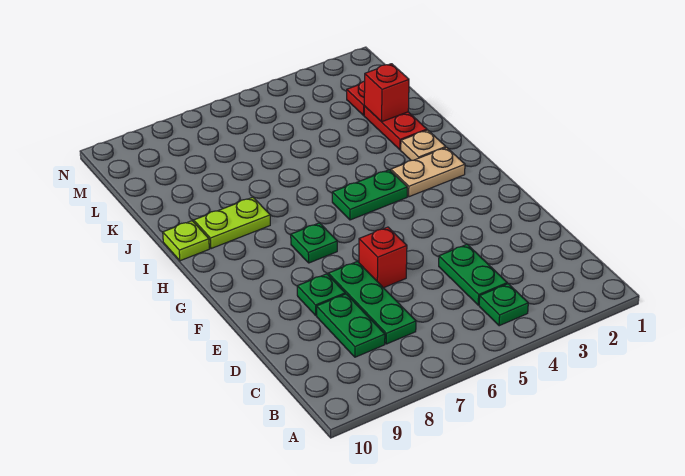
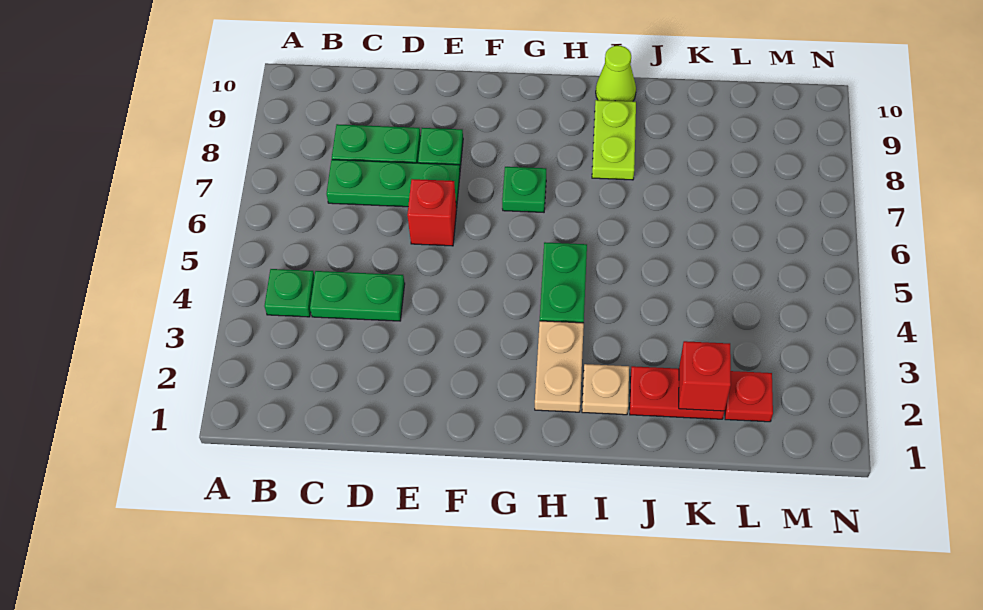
lime 1x1 plate [163,221,209,261] -> lime 1x1 cone [596,46,636,101]

